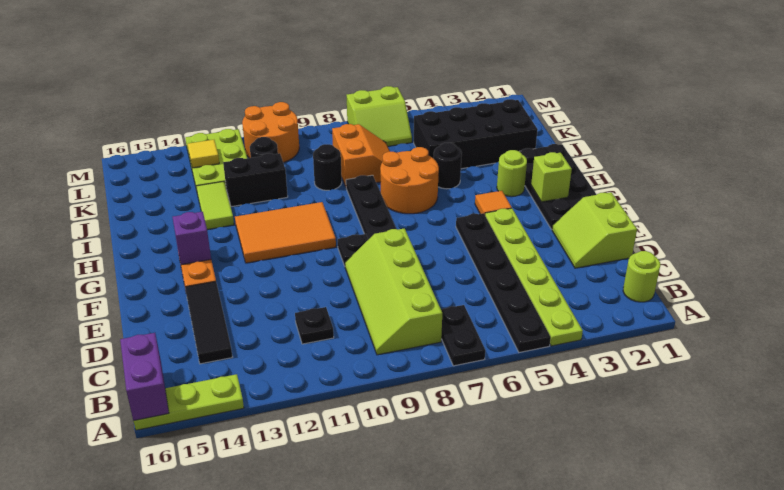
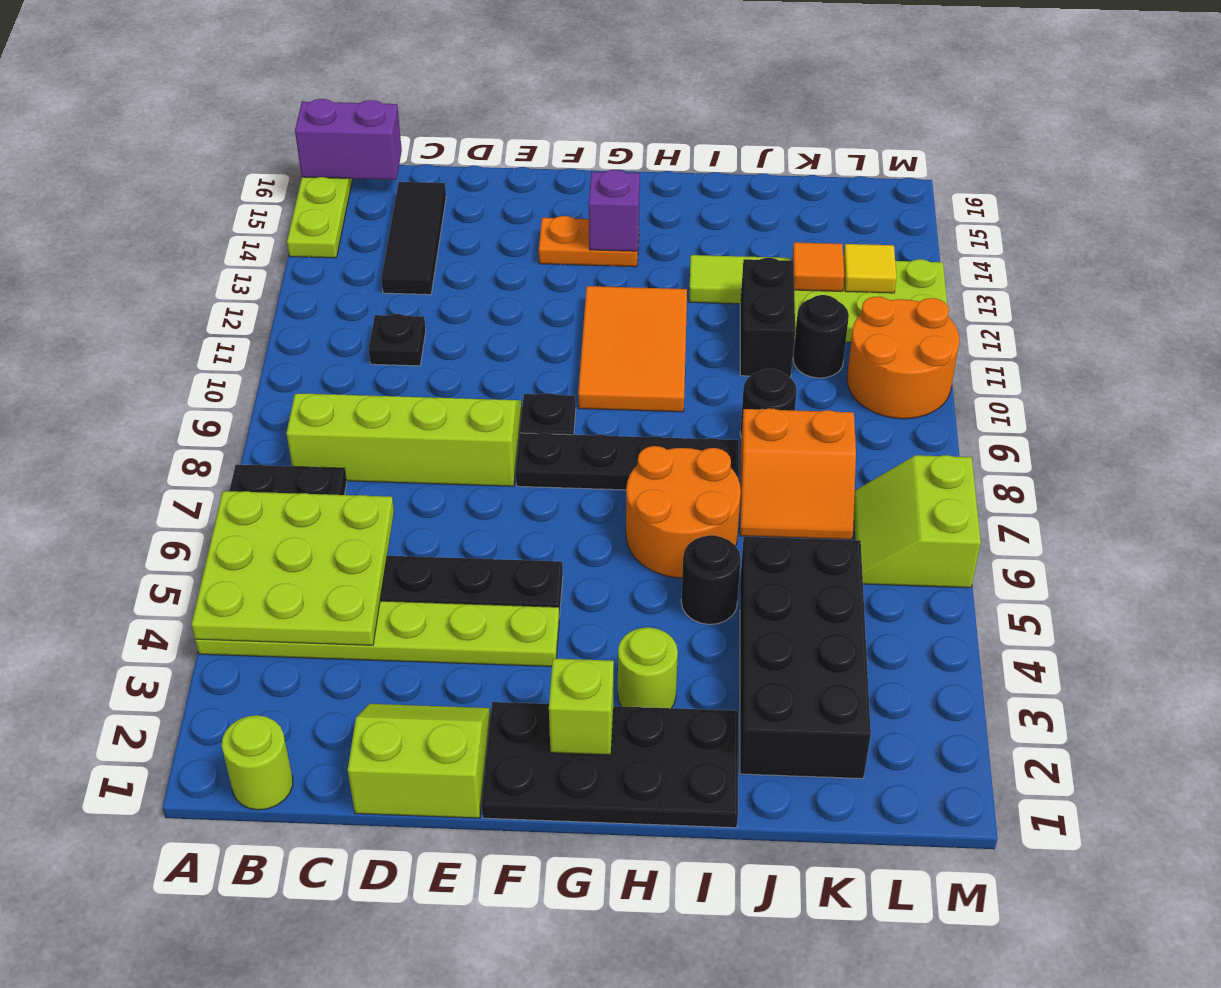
none -> lime 3x3 plate [191,491,394,645]
black 1x3 tile [185,282,232,364] -> black 1x3 tile turned to [381,182,446,295]
orange 1x1 tile [475,191,512,214] -> orange 1x1 tile moved to [792,242,844,291]

